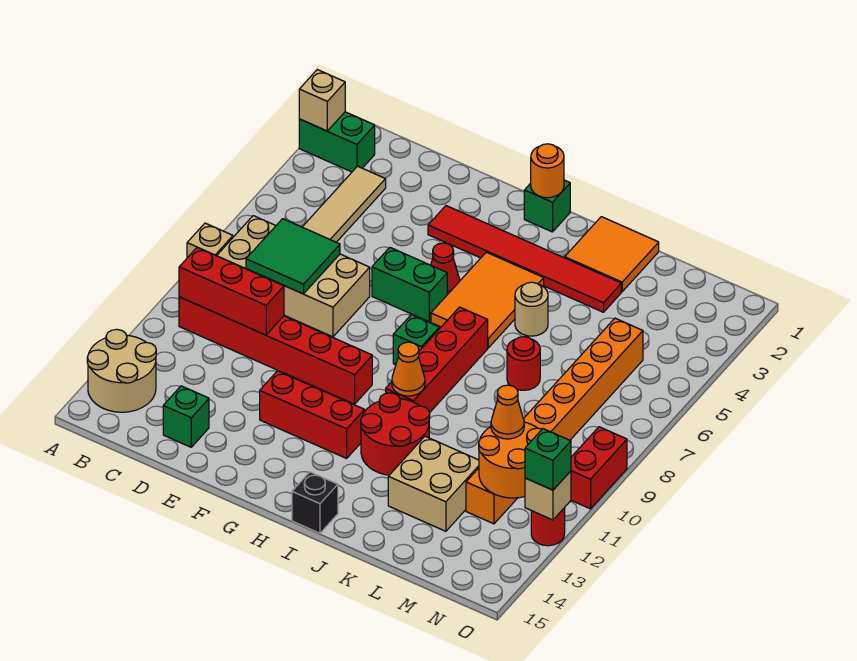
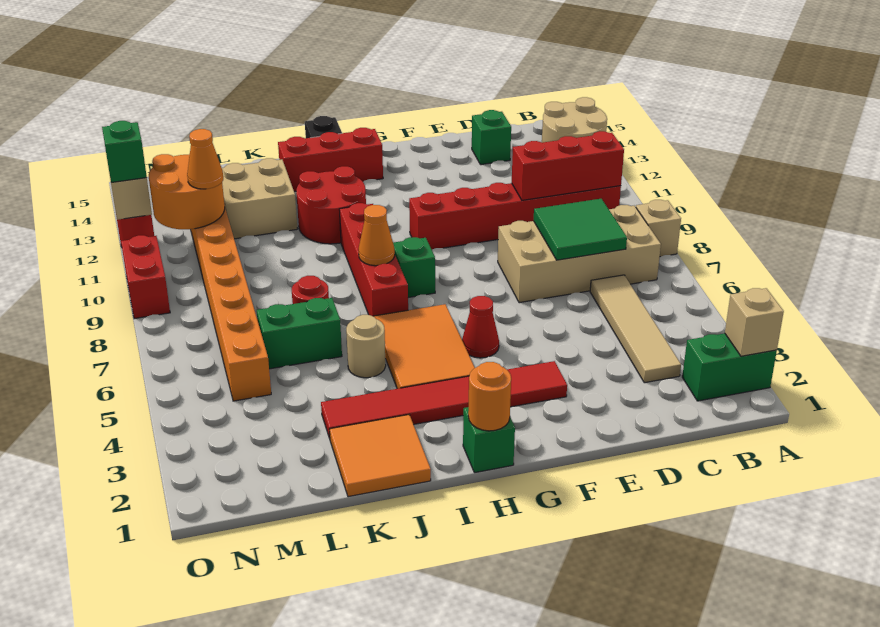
green 1x2 brick [372,248,447,322] -> green 1x2 brick moved to [257,298,342,369]
red 1x3 brick [260,371,365,458] -> red 1x3 brick moved to [278,128,383,192]
orange 1x1 cone [392,342,425,396] -> orange 1x1 cone moved to [359,205,395,266]

